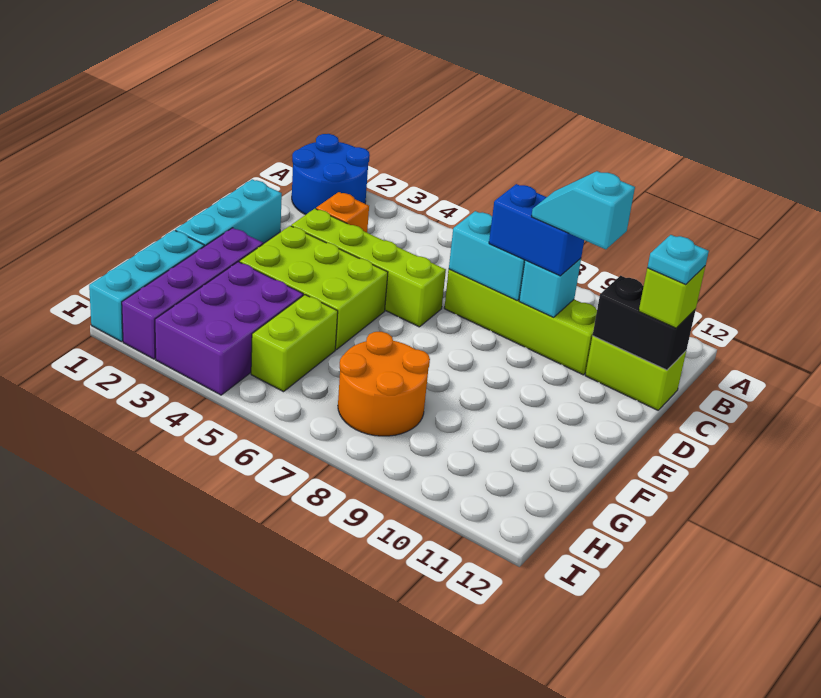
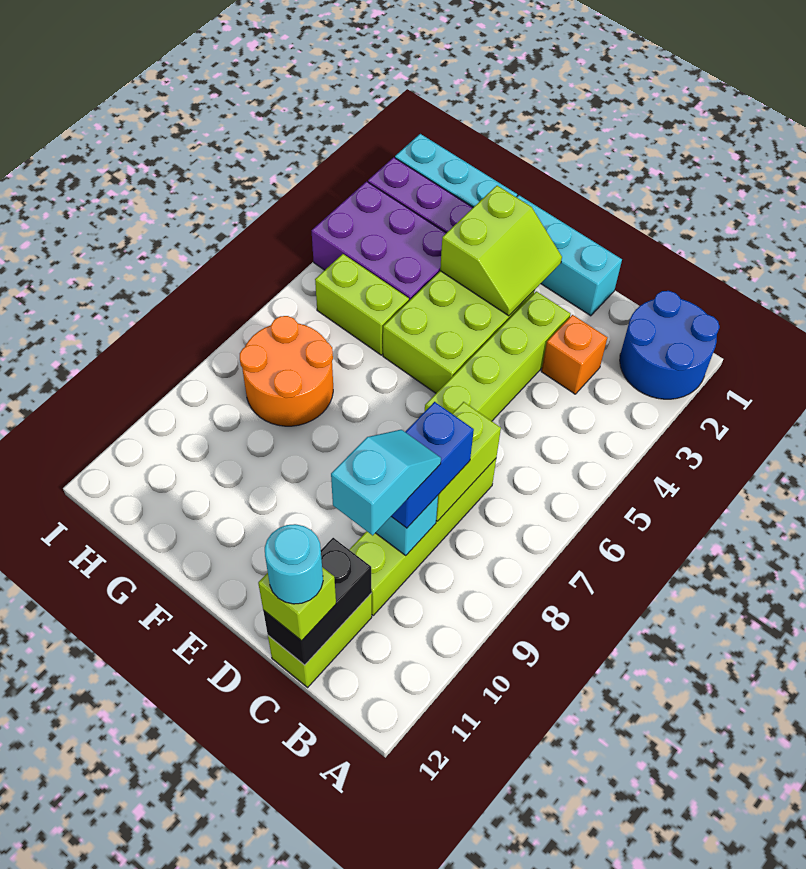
cyan 1x2 brick [449,211,525,301] -> lime 1x2 brick [436,402,501,521]
cyan 1x1 plate [647,235,709,285] -> cyan 1x1 round brick [265,524,323,604]
none -> lime 2x2 slope [440,186,562,316]

